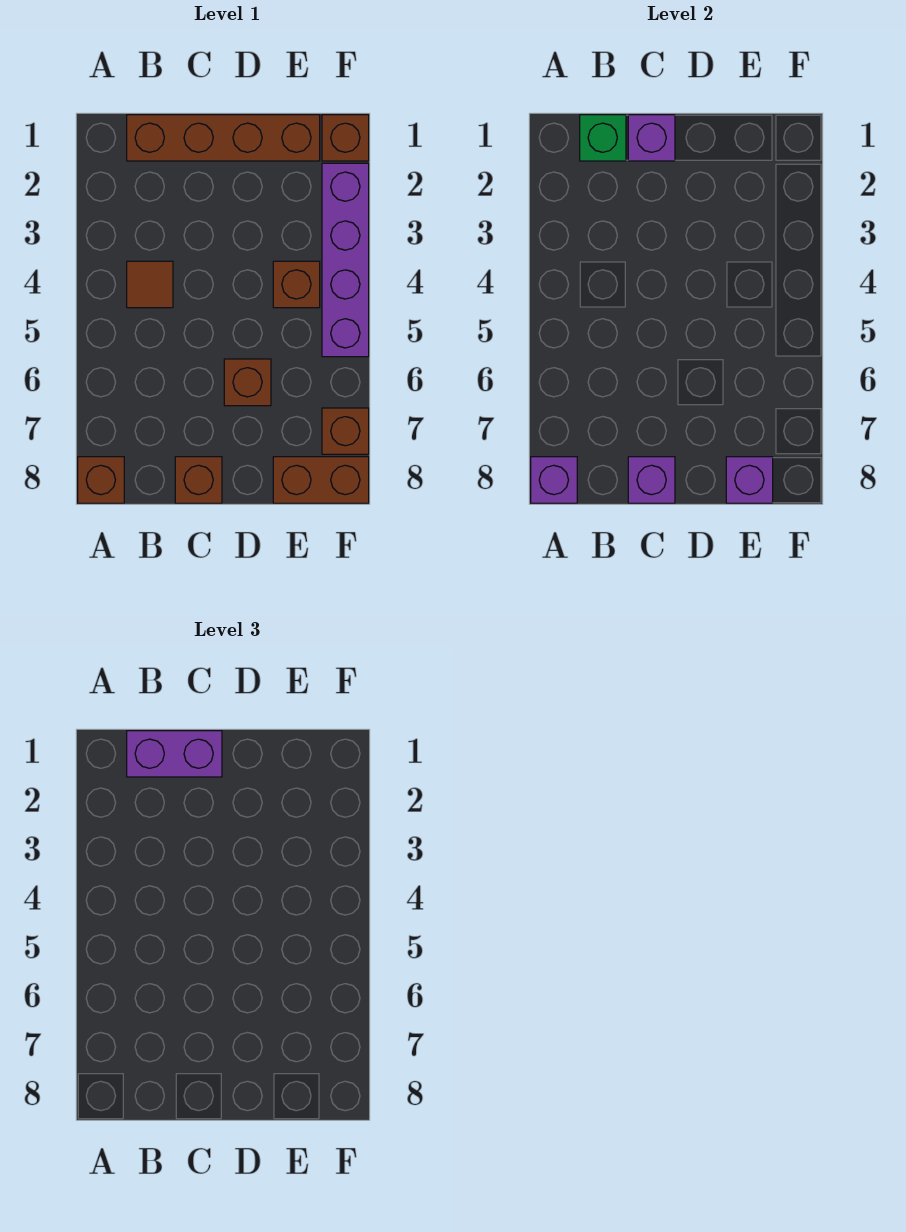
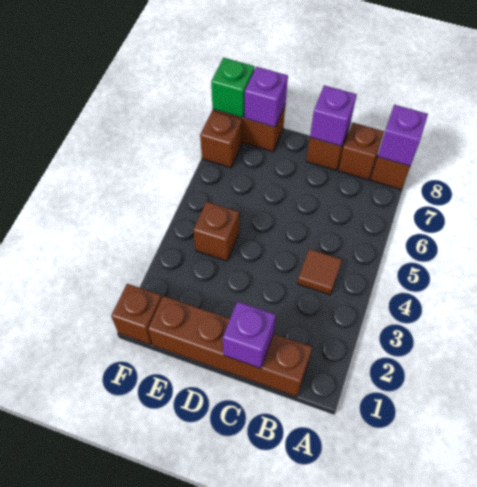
green 1x1 brick [580,115,626,161] -> green 1x1 brick moved to [211,58,255,118]
purple 1x2 brick [127,731,222,777] -> none
brown 1x1 brick [224,359,271,406] -> brown 1x1 brick moved to [338,122,384,180]
purple 1x4 brick [322,163,369,357] -> none

